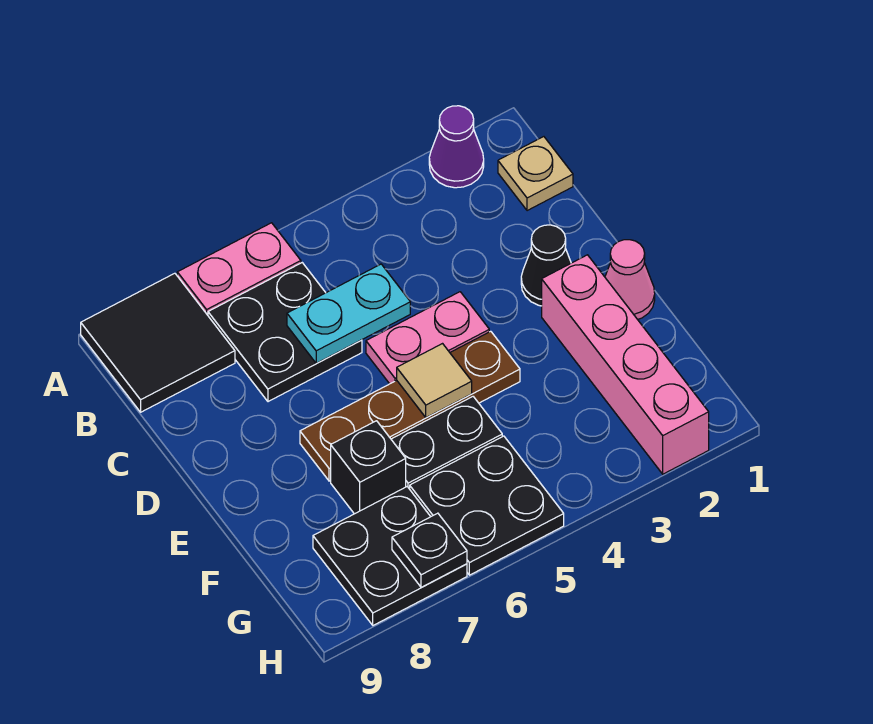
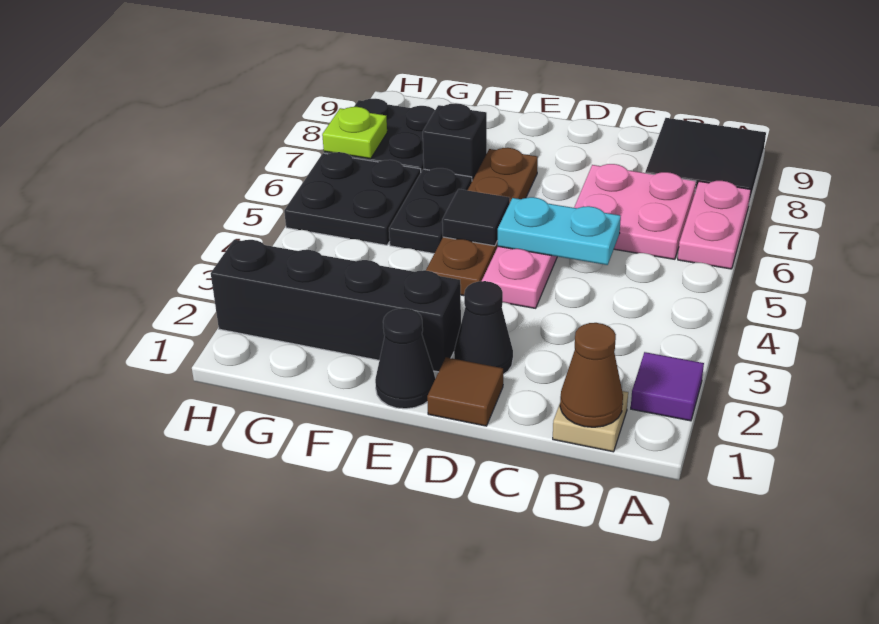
purple 1x1 cone [429,106,484,188] -> purple 1x1 tile [631,352,704,421]
none -> brown 1x1 cone [560,323,623,427]
black 2x2 plate [208,263,362,402] -> pink 2x2 plate [574,164,696,259]
cyan 1x2 plate [287,264,410,363] -> cyan 1x2 plate turned to [497,197,621,265]
none -> brown 1x1 tile [427,357,503,426]
pink 1x1 cone [605,240,655,320] -> black 1x1 cone [375,308,435,409]
pink 1x4 brick [542,255,709,474] -> black 1x4 brick [211,240,461,372]
tan 1x1 tile [397,344,472,418] -> black 1x1 tile [442,189,510,246]
black 1x1 plate [392,513,467,588] -> lime 1x1 plate [322,107,387,159]

